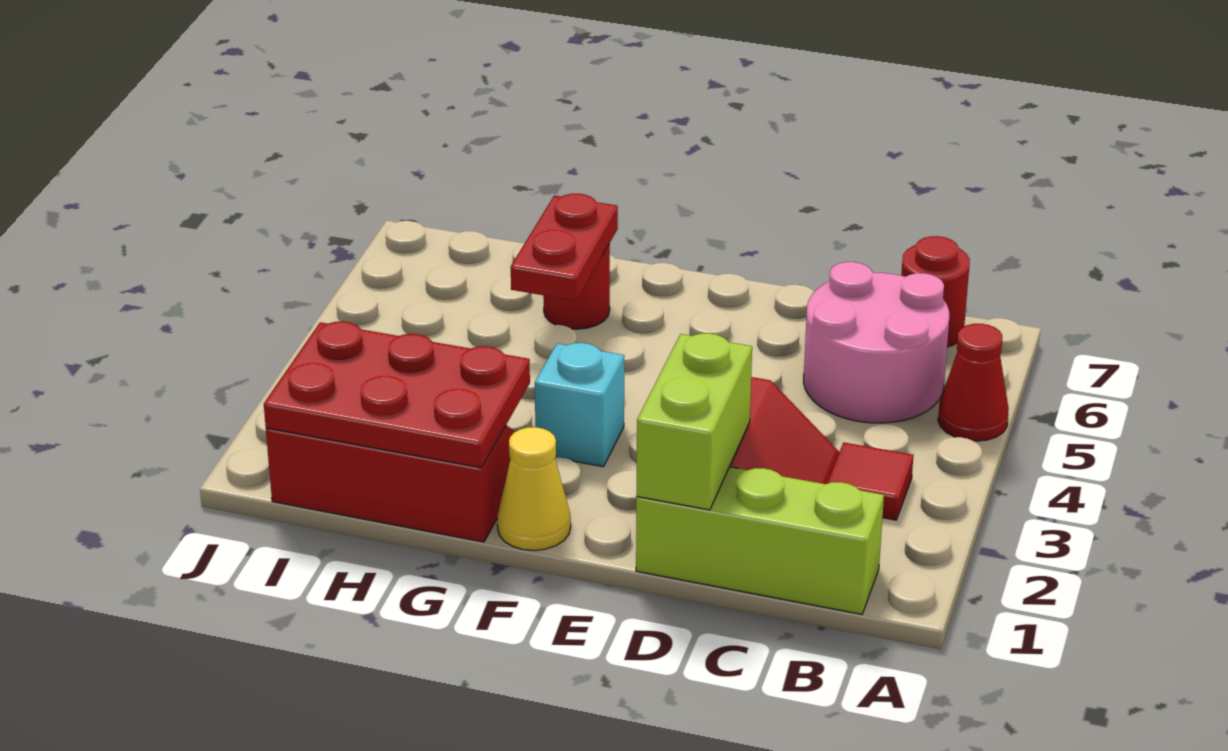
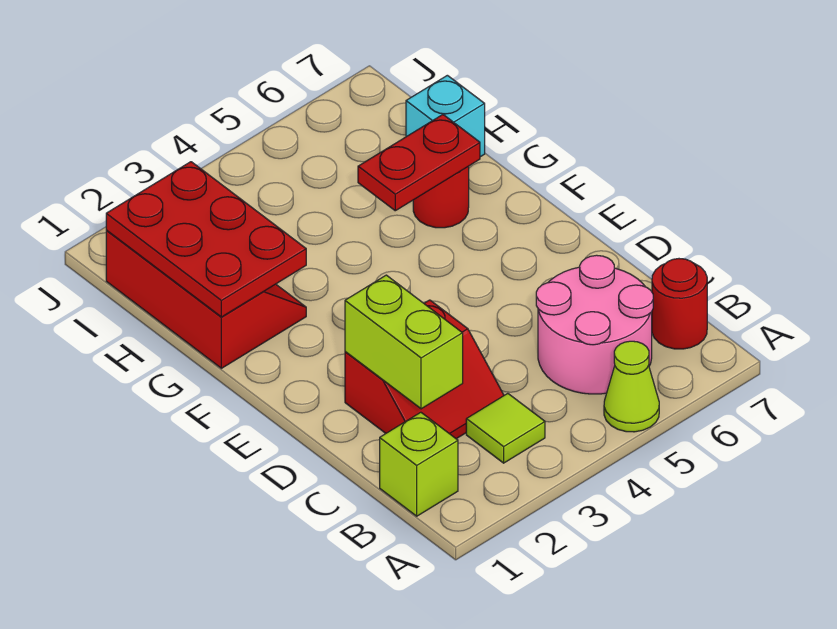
red 1x1 cone [938,324,1009,441] -> lime 1x1 cone [604,341,659,432]
lime 1x3 brick [636,467,884,614] -> lime 1x1 brick [380,412,458,516]
red 1x1 tile [827,443,913,520] -> lime 1x1 tile [466,393,545,463]
lime 1x2 brick [636,333,752,510] -> lime 1x2 brick turned to [345,275,463,409]
yellow 1x1 cone [497,427,571,550] -> none
cyan 1x1 brick [535,343,624,467] -> cyan 1x1 brick moved to [406,75,485,157]

